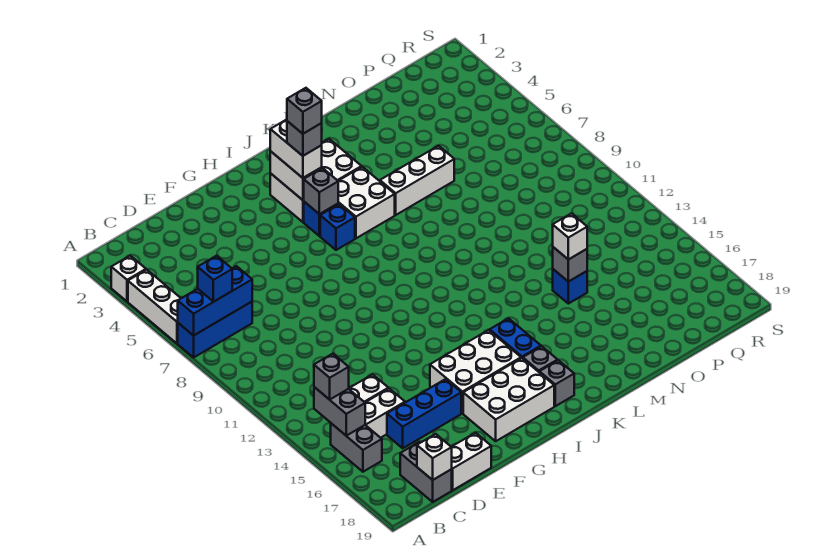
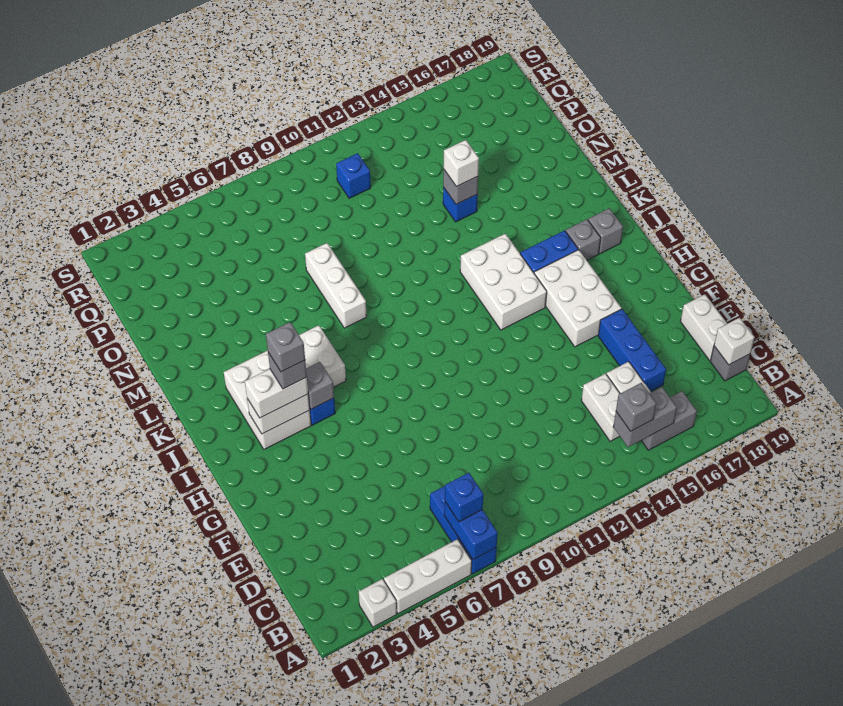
blue 1x3 brick [178,266,252,336] -> blue 1x2 brick [444,502,498,559]
grey 1x2 brick [400,442,452,502] -> grey 1x1 brick [710,346,750,381]
white 2x3 brick [463,358,554,441] -> white 2x3 brick moved to [460,234,547,330]
blue 1x1 brick [320,204,355,250] -> blue 1x1 brick moved to [336,153,371,198]
white 1x3 brick [380,146,454,215] -> white 1x3 brick moved to [305,243,367,328]

